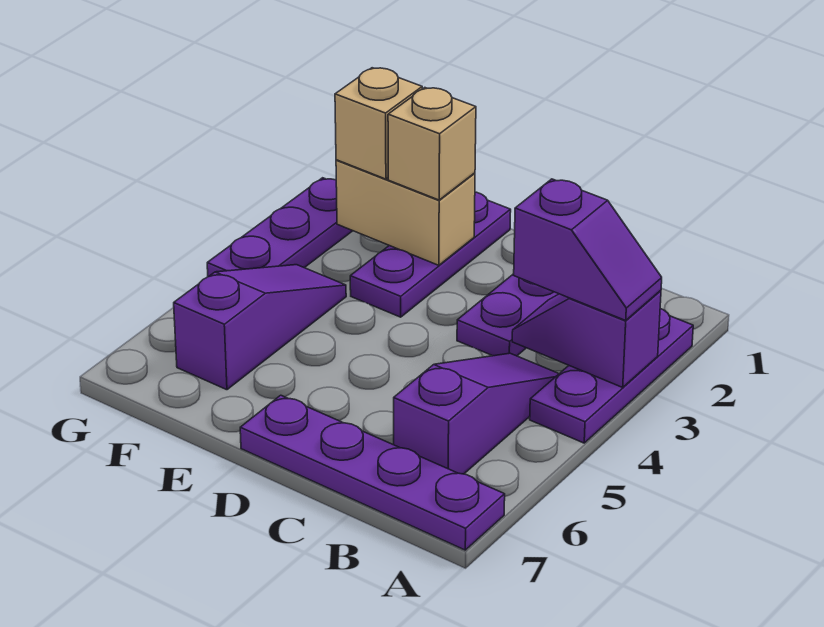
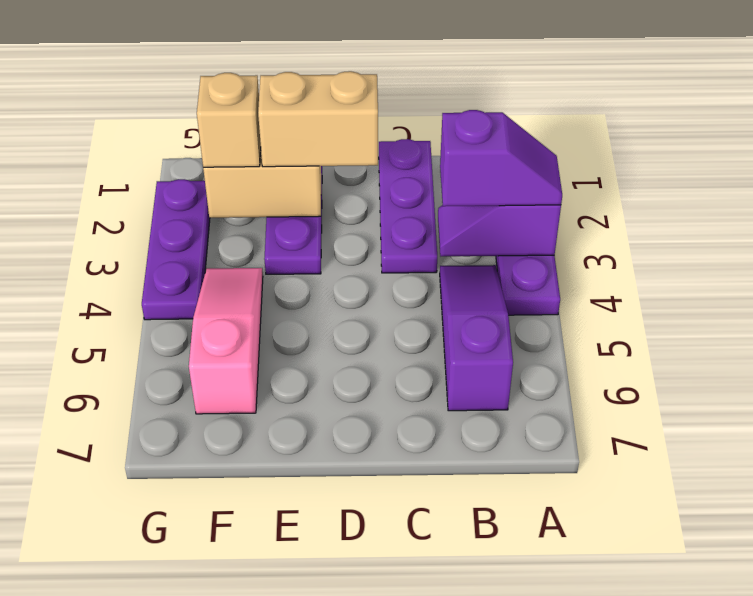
purple 1x4 plate [240,395,505,550] -> none
tan 1x1 brick [388,88,476,200] -> tan 1x2 brick [258,71,378,167]
purple 1x3 slope [174,265,346,390] -> pink 1x3 slope [189,268,263,414]

